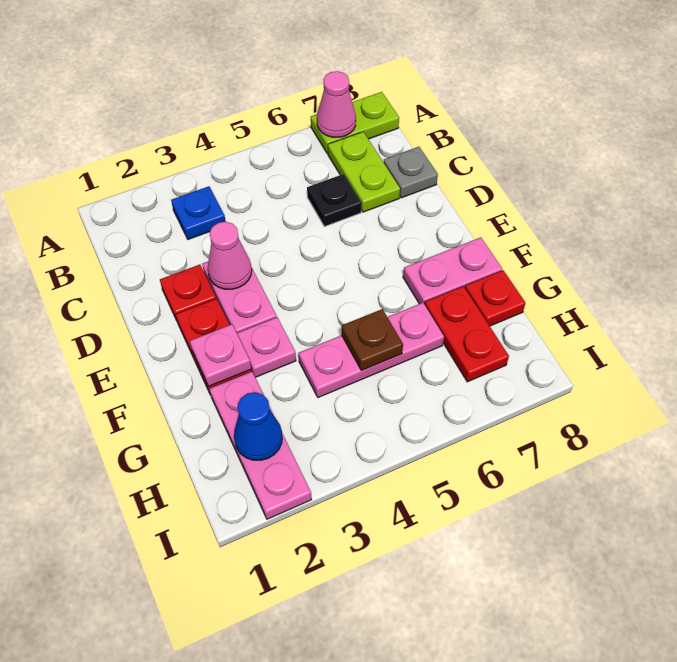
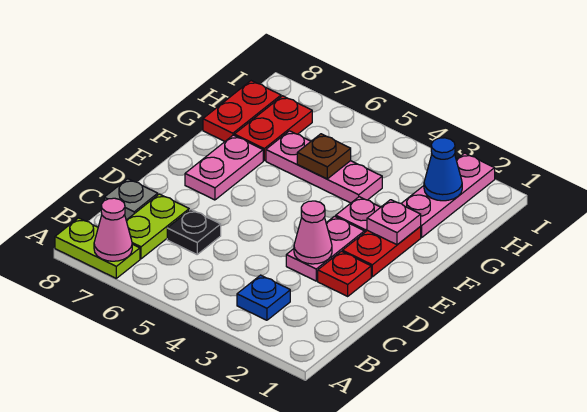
pink 1x2 plate [403,237,502,304] -> pink 1x2 plate turned to [185,135,263,200]
red 1x1 plate [465,270,525,326] -> red 1x2 plate [203,81,281,141]

